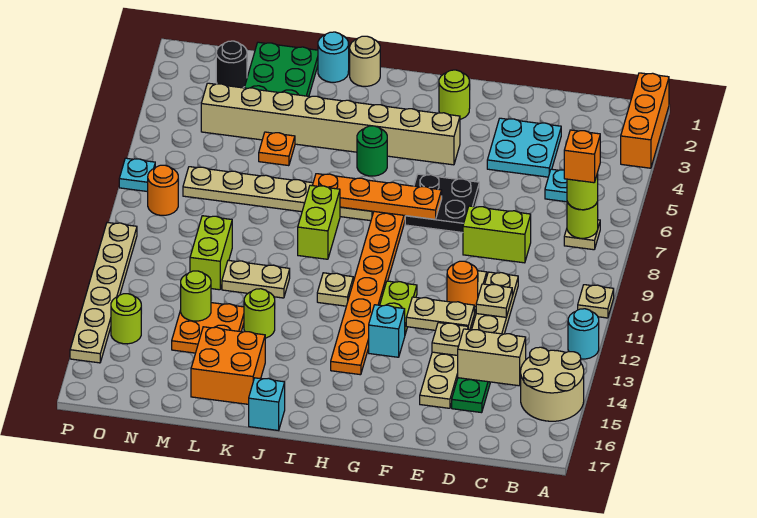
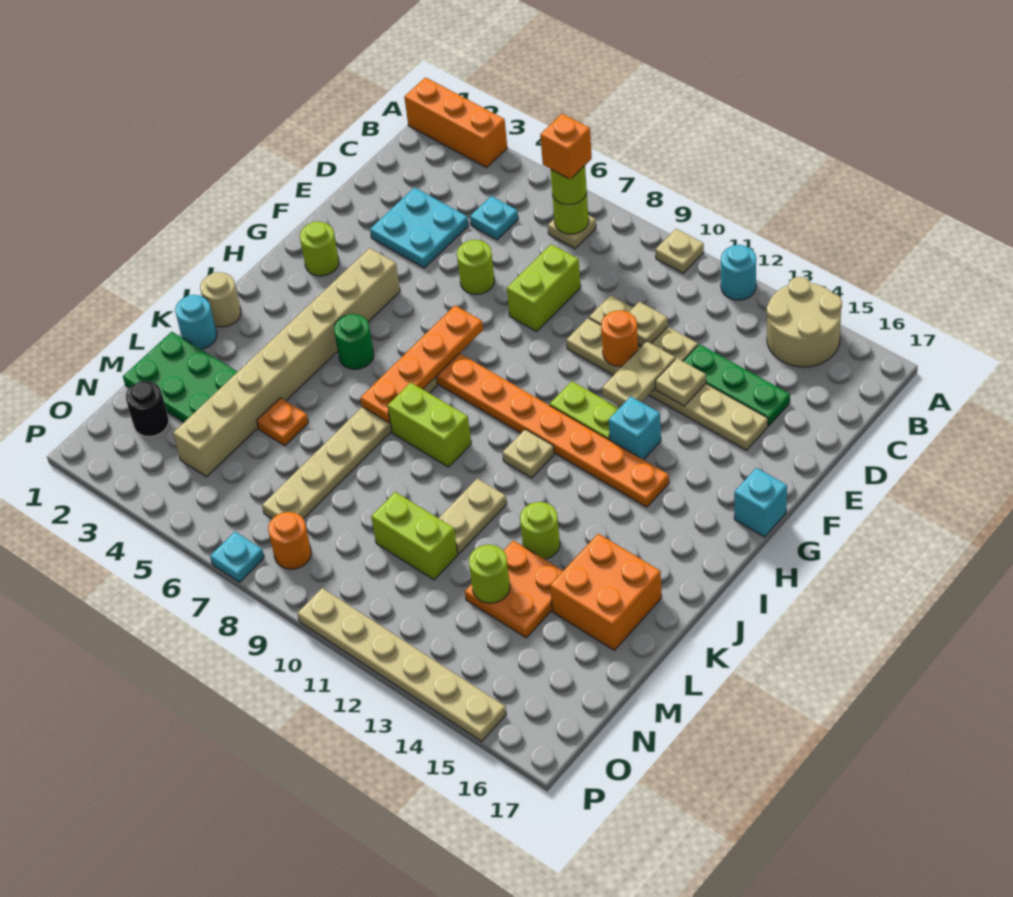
tan 1x2 brick [458,329,526,386] -> none
black 2x2 plate [405,174,479,233] -> none
cyan 1x1 brick [249,378,285,430] -> cyan 1x1 brick moved to [734,468,787,537]
lime 1x1 round brick [111,294,141,344] -> lime 1x1 round brick moved to [457,240,495,294]

